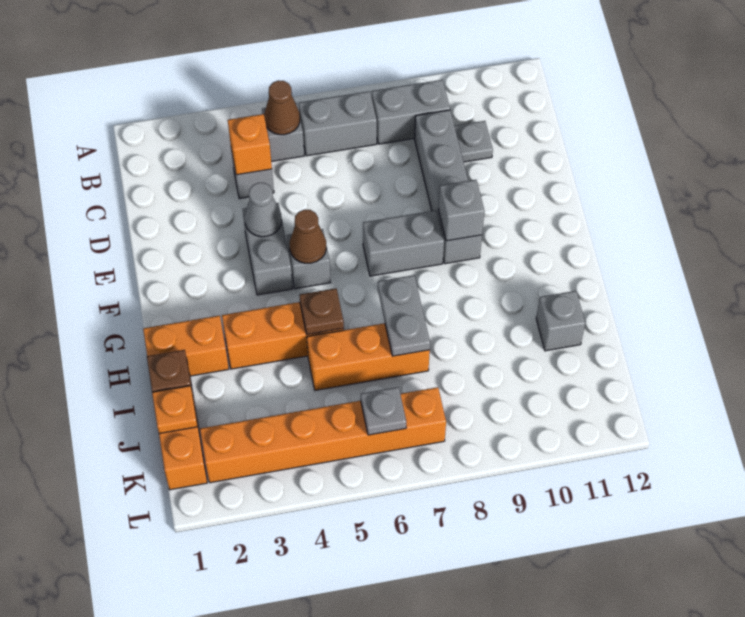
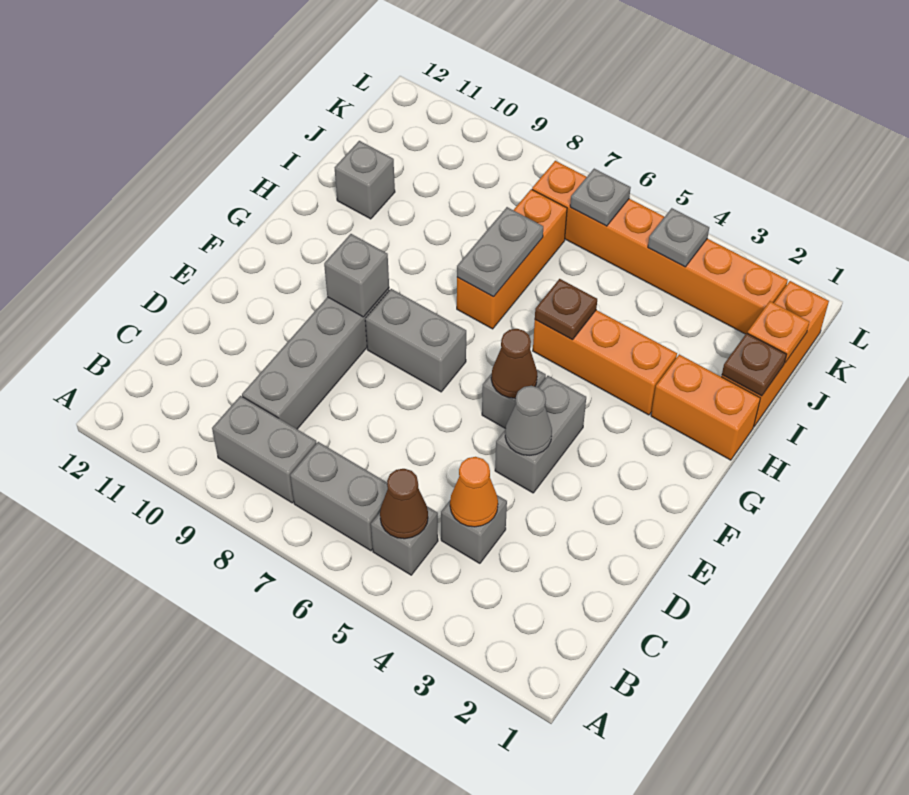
orange 1x1 brick [228,114,272,175] -> orange 1x1 cone [450,457,498,527]
grey 1x1 plate [455,121,493,162] -> grey 1x1 plate moved to [648,208,709,267]
orange 1x3 brick [307,323,430,390] -> orange 1x3 brick turned to [457,189,567,329]

